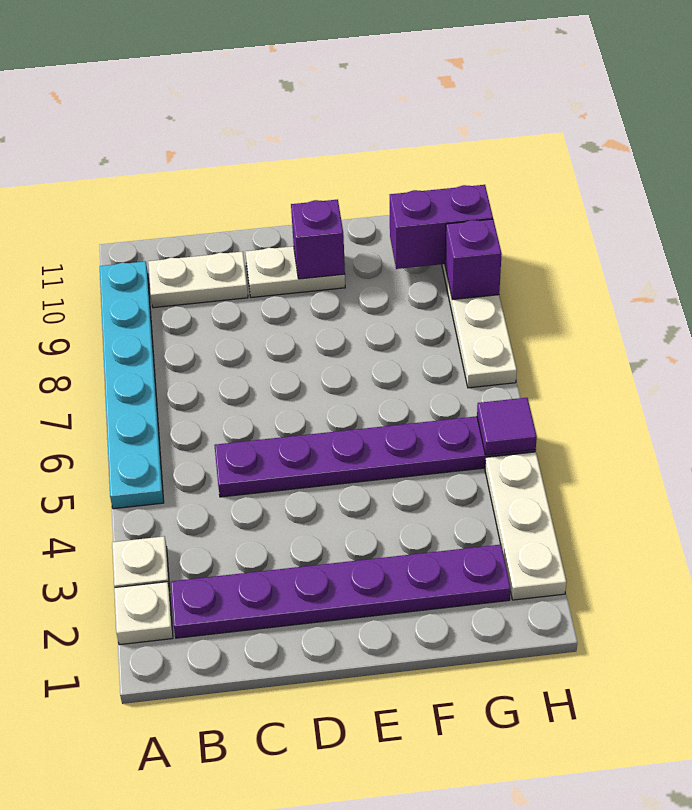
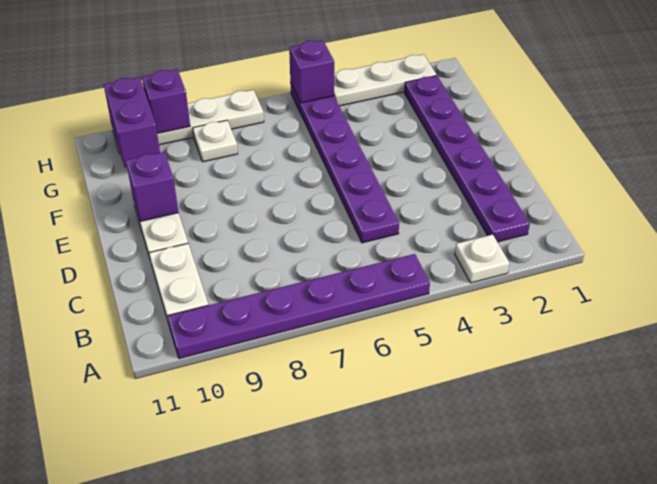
white 1x1 plate [114,582,173,645] -> white 1x1 plate moved to [193,120,238,162]
cyan 1x6 plate [100,261,164,509] -> purple 1x6 plate [167,254,430,358]
purple 1x1 tile [477,398,537,455] -> purple 1x1 brick [289,40,334,103]

